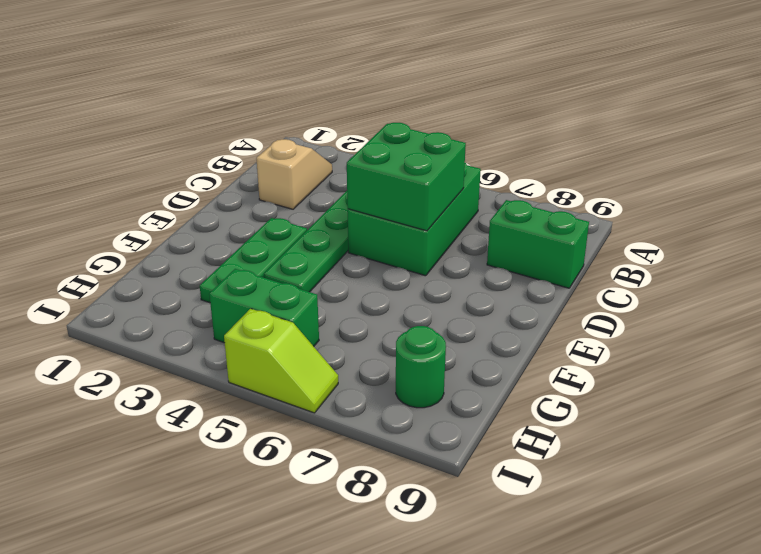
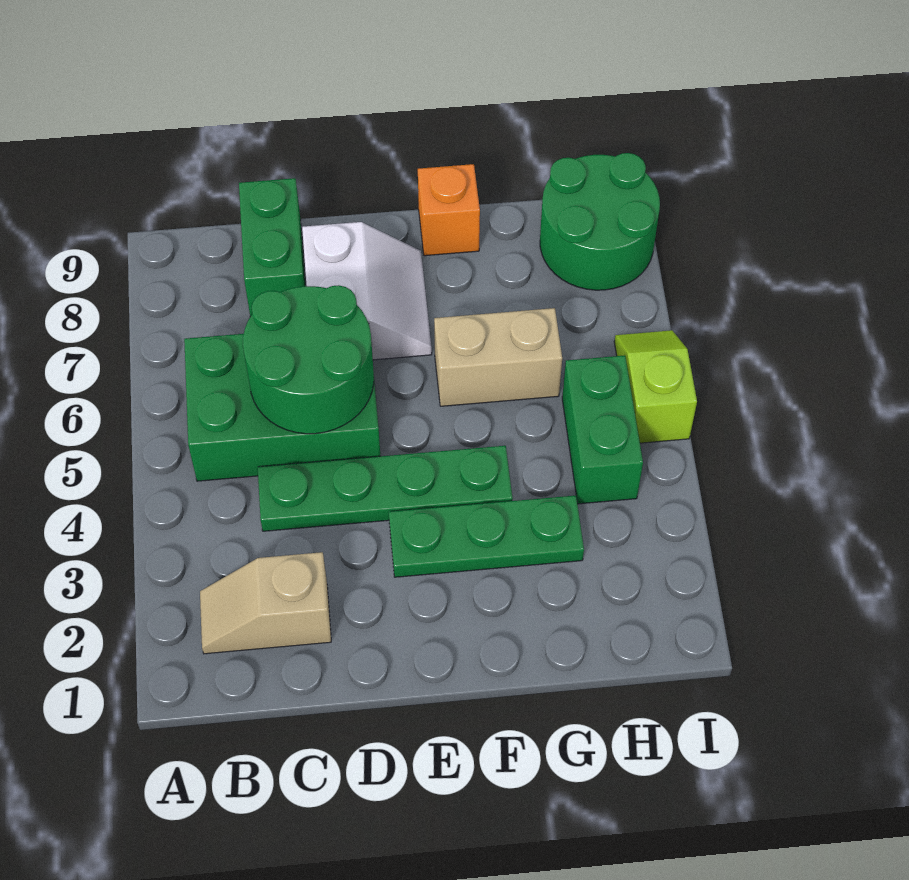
green 2x2 brick [347,123,466,231] -> green 2x2 round brick [243,285,374,434]
none -> white 2x2 slope [302,222,432,360]
none -> tan 1x2 brick [434,308,562,406]
none -> orange 1x1 brick [418,164,480,256]
green 1x1 round brick [396,326,446,408] -> green 2x2 round brick [540,153,660,290]

